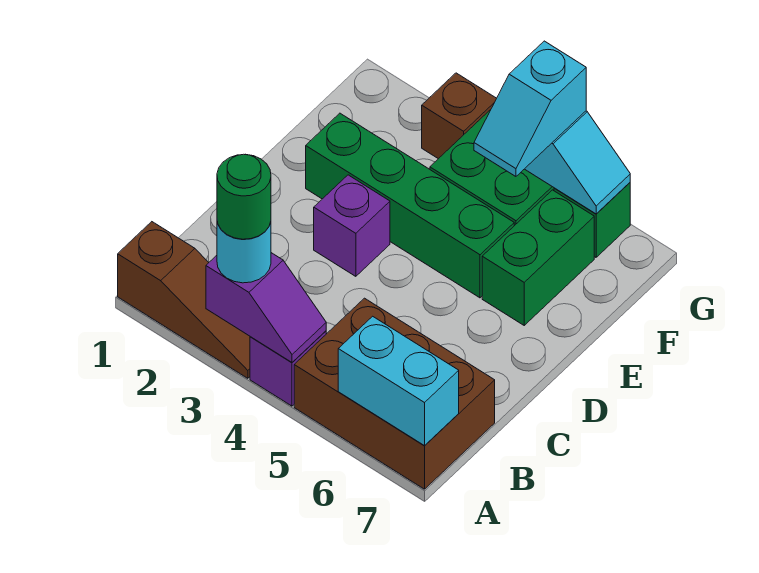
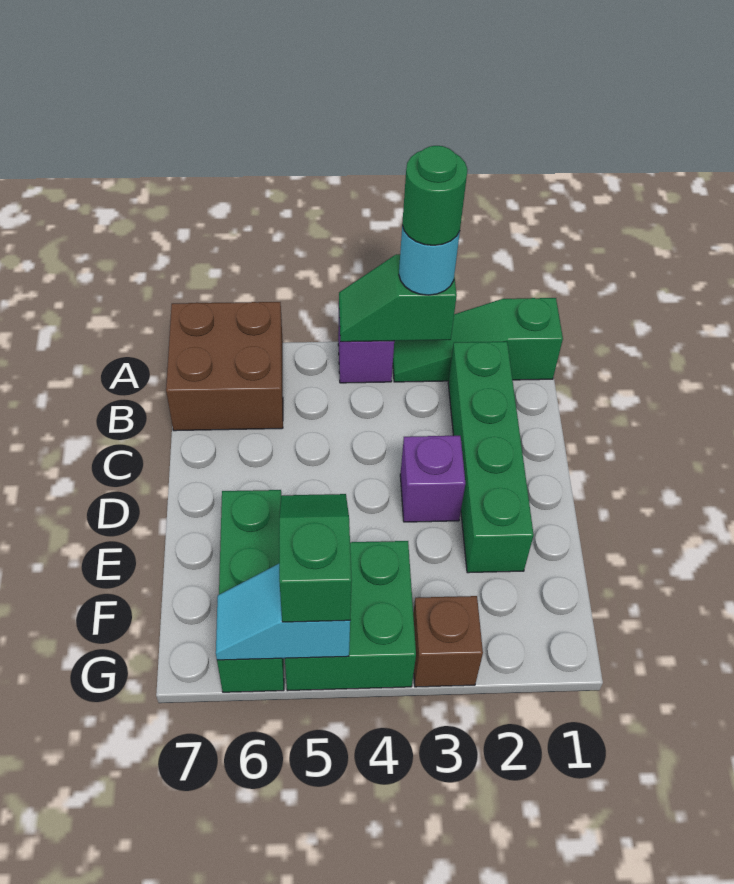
brown 1x3 slope [118,222,250,378] -> green 1x3 slope [393,298,563,382]
purple 1x2 slope [206,253,326,362] -> green 1x2 slope [339,254,457,342]
brown 2x3 brick [294,298,495,489] -> brown 2x2 brick [166,302,283,431]
cyan 1x2 brick [338,316,459,446] -> none
green 1x4 brick [306,113,514,298] -> green 1x4 brick turned to [448,342,534,573]
cyan 1x2 slope [474,41,586,176] -> green 1x2 slope [279,494,352,622]

